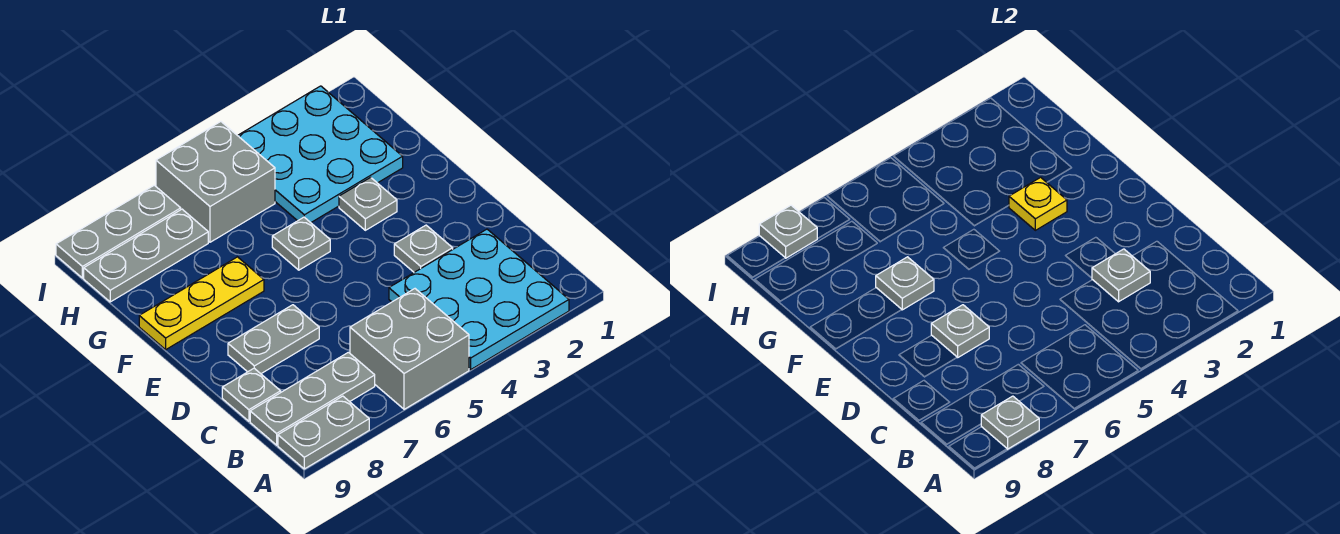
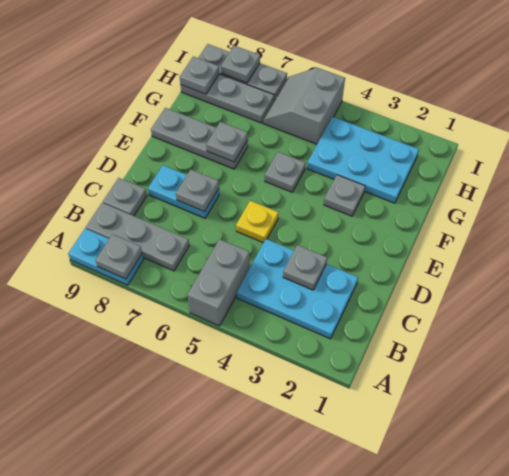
cyan 3x3 plate [389,229,569,369] -> cyan 2x3 plate [237,239,358,339]
grey 2x2 brick [350,289,469,409] -> grey 1x2 brick [187,239,250,326]
grey 1x2 plate [278,396,369,469] -> cyan 1x2 plate [68,229,144,285]
grey 1x1 plate [394,225,453,272] -> grey 1x1 plate moved to [180,56,219,94]
grey 1x2 plate [228,305,319,374] -> cyan 1x2 plate [148,165,219,218]
yellow 1x1 plate [1009,177,1067,230] -> yellow 1x1 plate moved to [236,201,278,243]
yellow 1x3 plate [139,257,264,349] -> grey 1x3 plate [151,108,248,169]
cyan 3x3 plate [238,86,403,223] -> cyan 2x3 plate [307,117,419,203]
grey 2x2 brick [156,122,275,242] -> grey 2x2 slope [263,68,345,144]

